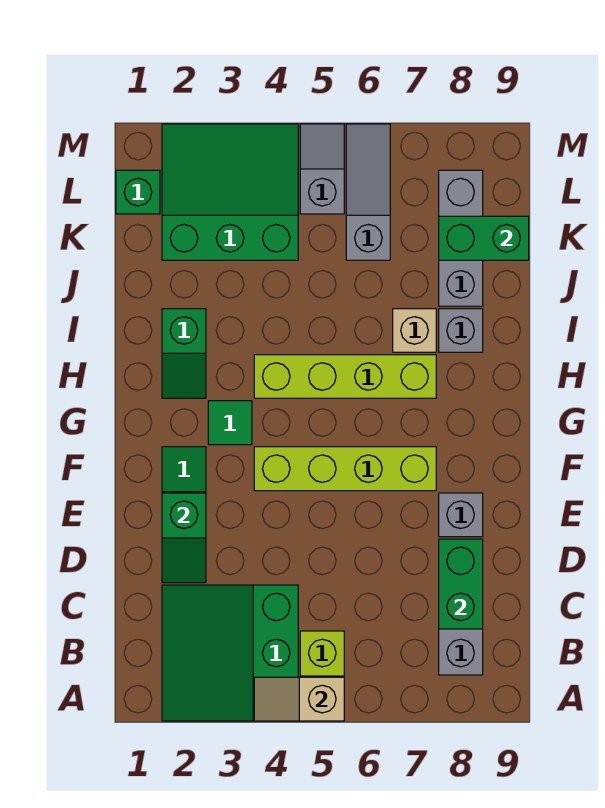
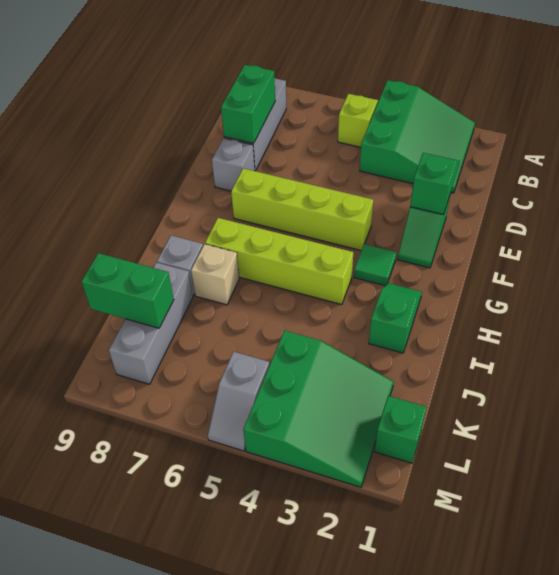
tan 1x2 slope [254,677,344,721] -> none
green 3x3 slope [162,124,298,260] -> green 3x3 slope turned to [243,331,394,487]
grey 1x3 slope [346,124,390,260] -> none

